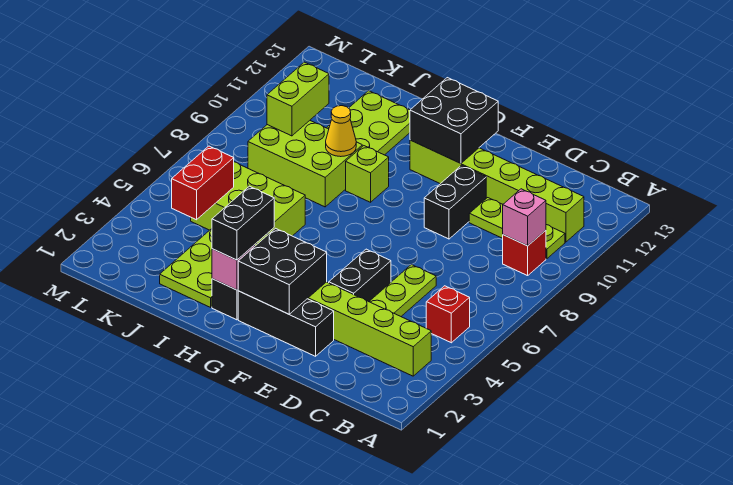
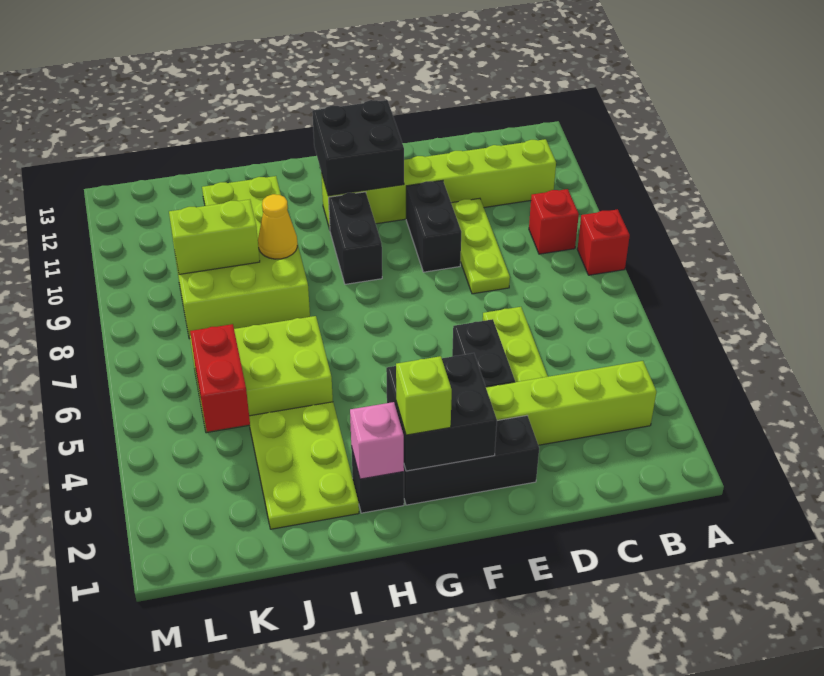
red 1x1 brick [426,286,470,343] -> red 1x1 brick moved to [577,209,630,275]
pink 1x1 brick [503,189,546,246] -> none
lime 1x3 plate [469,198,565,259] -> lime 1x3 plate turned to [451,198,510,294]
black 1x2 brick [212,186,274,260] -> black 1x2 brick moved to [329,192,382,284]
lime 1x1 brick [346,146,389,202] -> lime 1x1 brick moved to [396,356,452,435]
lime 1x2 brick [267,62,329,136] -> lime 1x2 brick turned to [169,200,260,274]

